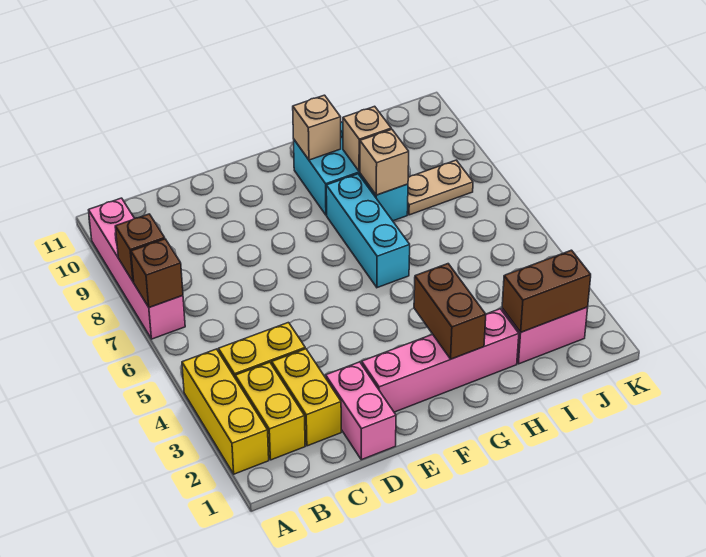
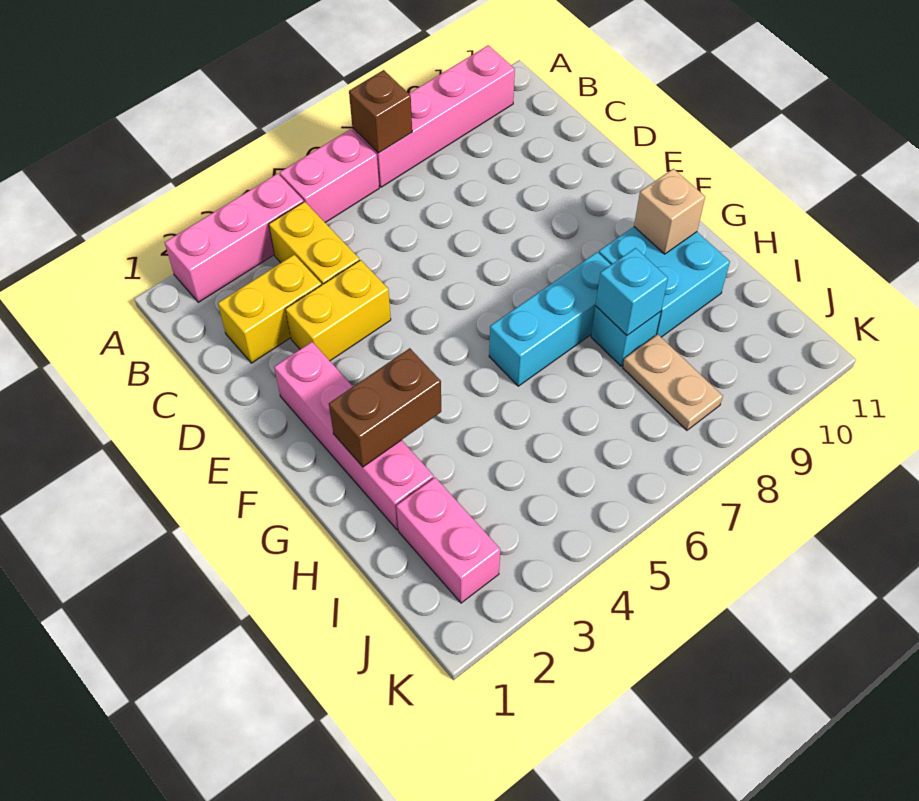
yellow 1x3 brick [182,349,269,474] -> pink 1x3 brick [165,173,304,302]
brown 1x1 brick [115,214,165,282] -> none
yellow 1x2 brick [235,362,305,460] -> yellow 1x2 brick moved to [286,260,391,361]
pink 1x2 brick [326,362,396,460] -> pink 1x2 brick moved to [280,129,379,222]
tan 1x1 brick [360,129,409,195] -> cyan 1x1 brick [596,248,668,335]
tan 1x1 brick [343,106,391,172] -> none
brown 1x2 brick [502,250,591,332] -> none

